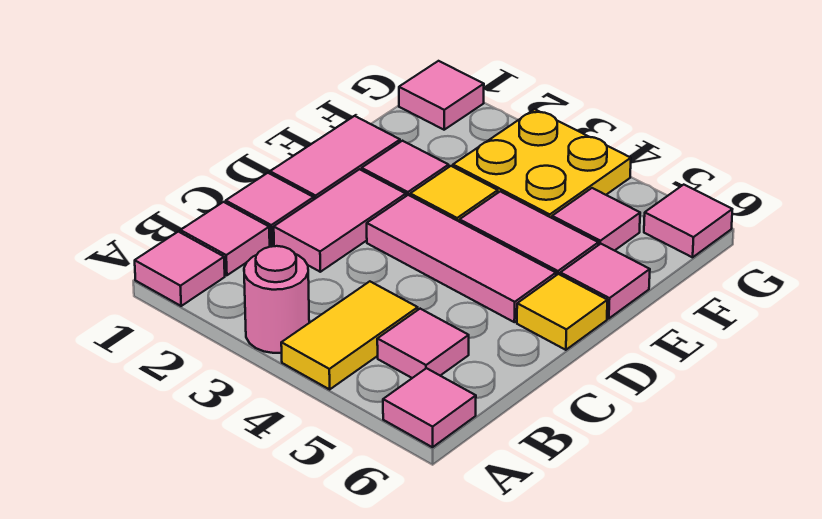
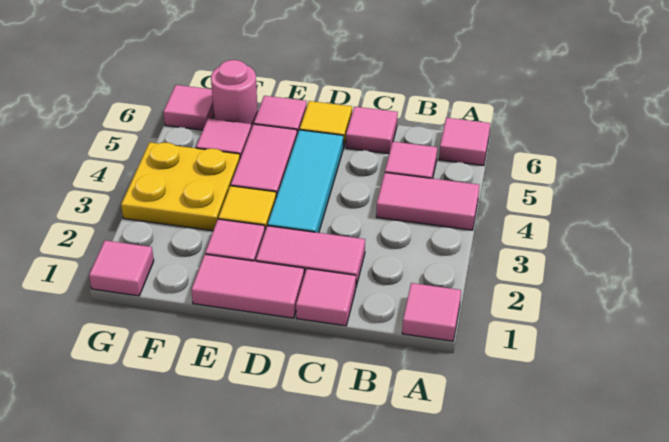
pink 1x1 round brick [244,246,309,353] -> pink 1x1 round brick moved to [211,60,258,129]
yellow 1x2 tile [281,281,418,389] -> pink 1x2 tile [376,173,480,230]
pink 1x1 tile [181,202,270,275] -> pink 1x1 tile moved to [346,107,398,154]
pink 1x3 tile [367,195,556,322] -> cyan 1x3 tile [268,130,343,233]

